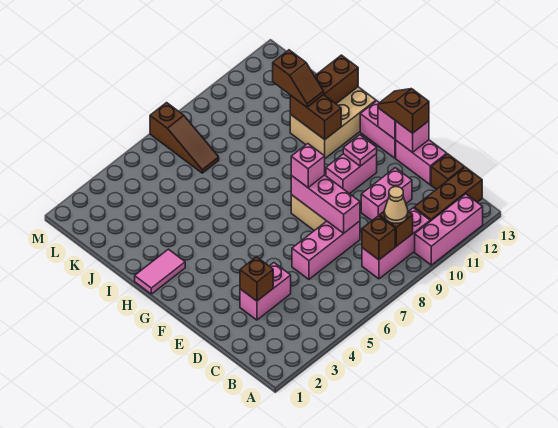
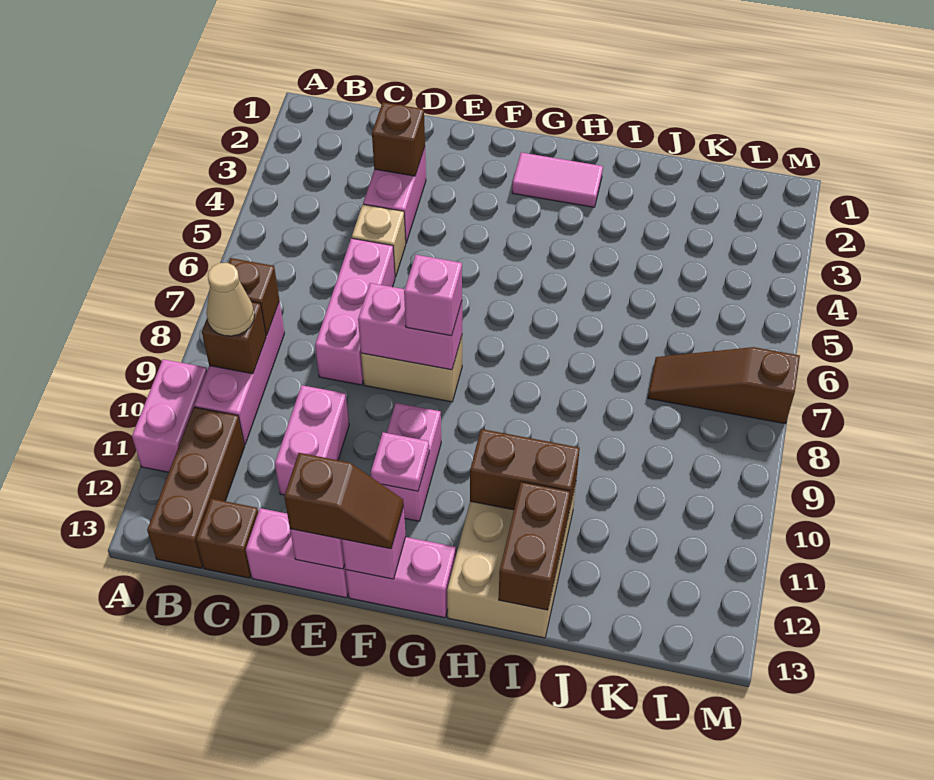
pink 1x3 brick [415,194,483,265] -> pink 1x2 brick [132,359,207,472]
none -> tan 1x1 brick [352,204,406,277]
pink 1x3 brick [291,175,360,233] -> pink 1x2 brick [358,283,462,370]
pink 1x2 tile [135,249,185,294] -> pink 1x2 tile turned to [512,152,603,207]
brown 1x2 slope [273,50,324,107] -> none

